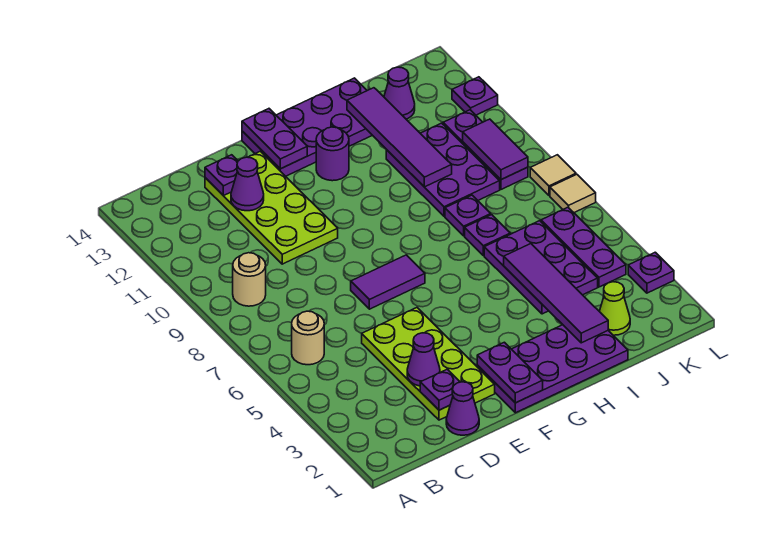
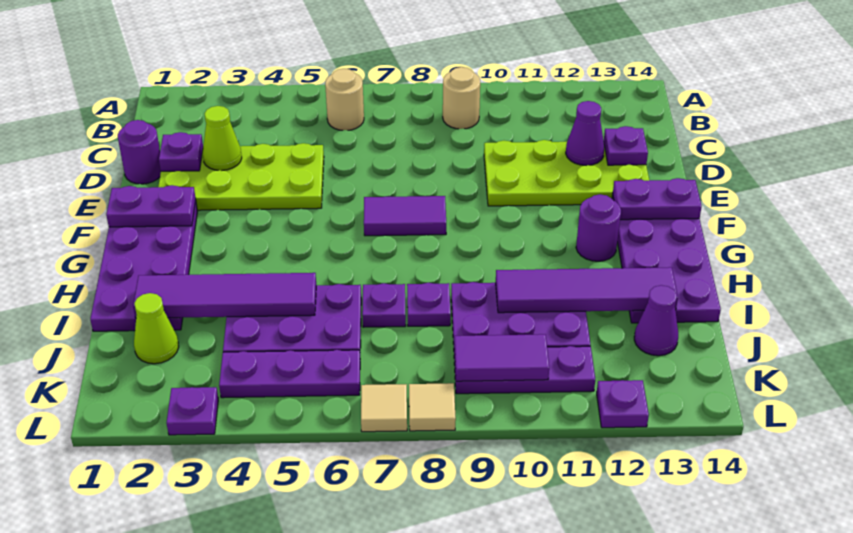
purple 1x1 cone [446,382,479,435] -> purple 1x1 round brick [118,120,161,184]
purple 1x1 cone [407,333,440,386] -> lime 1x1 cone [203,106,242,171]
purple 1x2 tile [351,255,425,309] -> purple 1x2 tile turned to [364,196,446,236]

